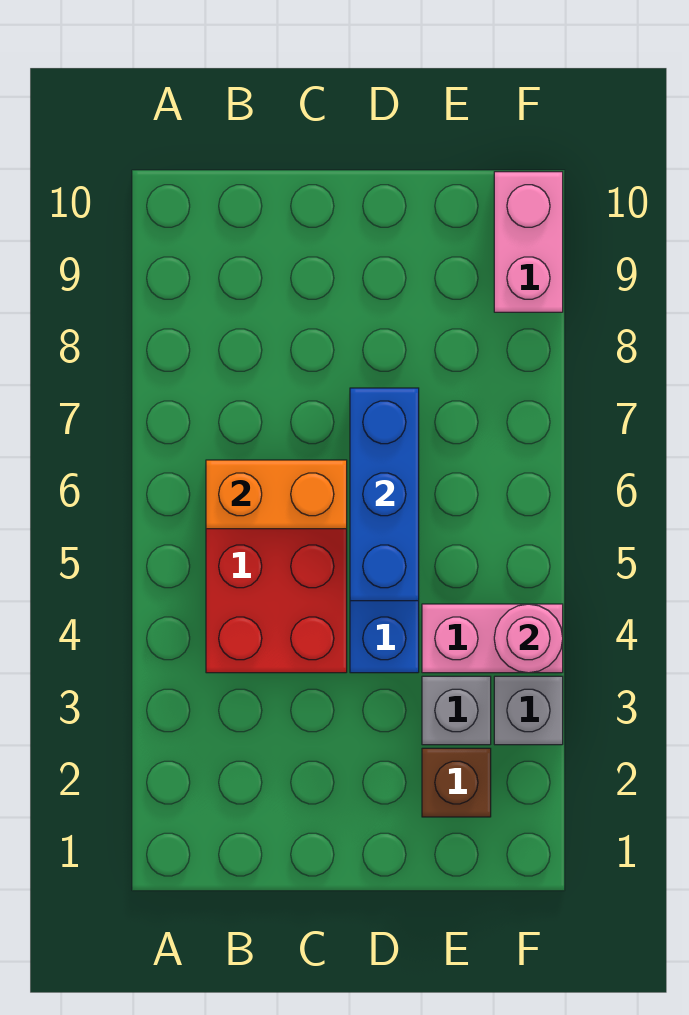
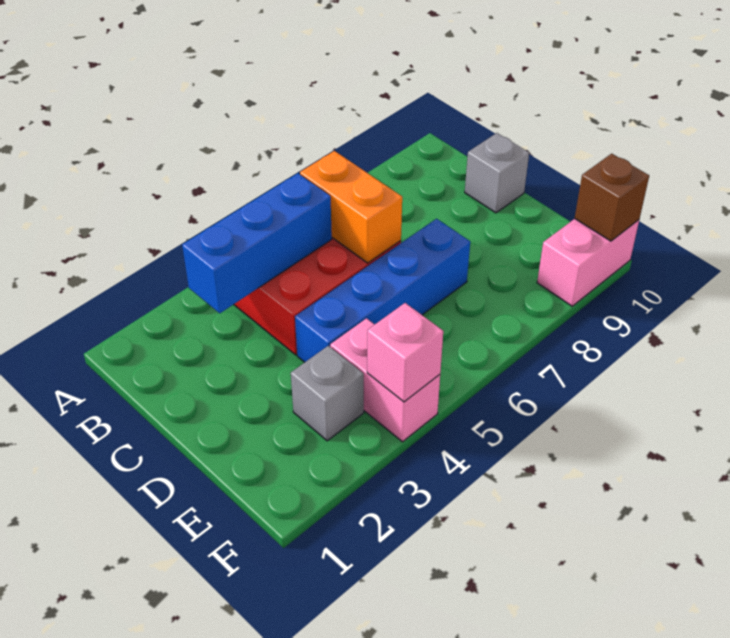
blue 1x3 brick [350,388,419,601] -> blue 1x3 brick moved to [182,173,332,313]
brown 1x1 brick [422,748,491,817] -> brown 1x1 brick moved to [575,154,649,241]
grey 1x1 brick [494,676,563,745] -> grey 1x1 brick moved to [465,133,529,213]
pink 1x1 round brick [494,604,563,673] -> pink 1x1 brick [367,303,443,402]

